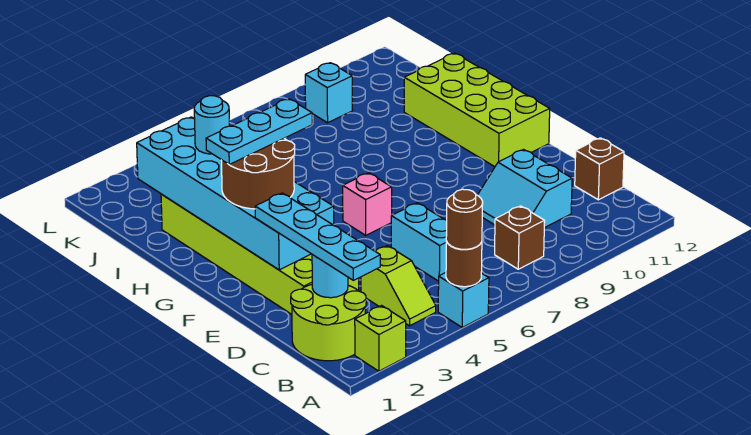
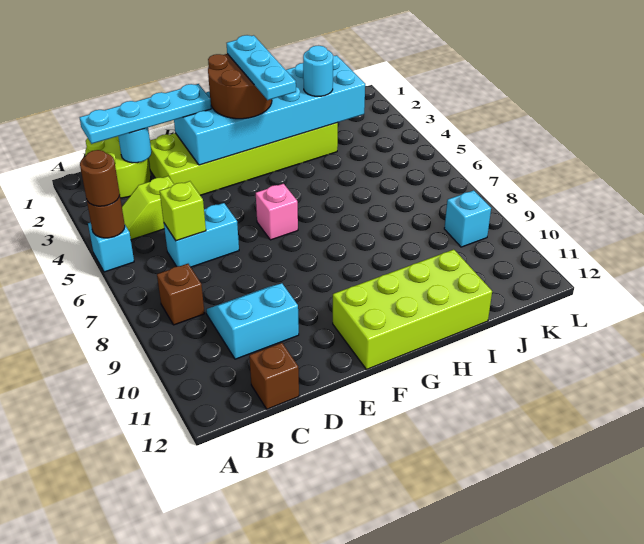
lime 1x1 brick [355,306,406,371] -> lime 1x1 brick moved to [160,181,206,241]

